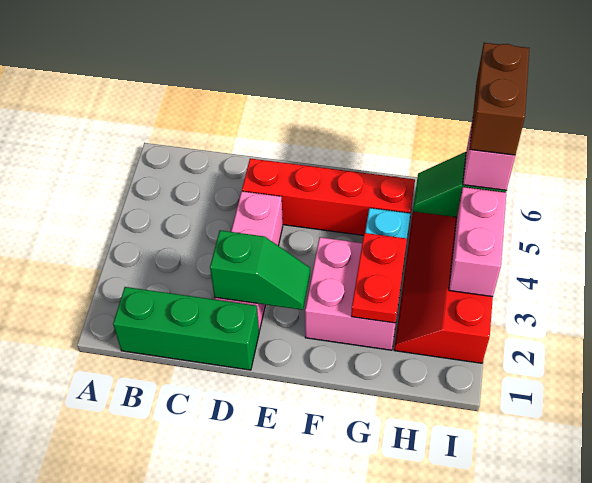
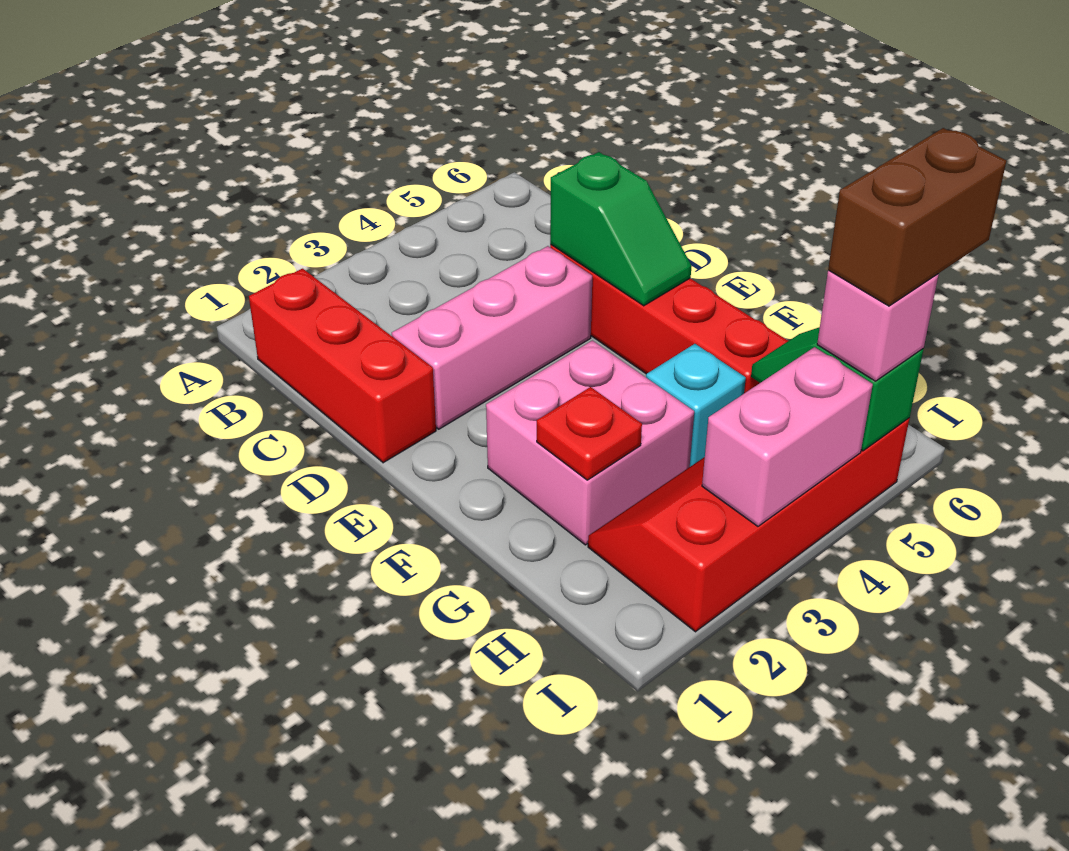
green 1x3 brick [113,287,259,370] -> red 1x3 brick [249,269,436,463]
green 1x2 slope [210,230,310,310] -> green 1x2 slope moved to [550,152,692,306]
red 1x2 plate [351,233,407,323] -> red 1x1 plate [537,387,642,480]

